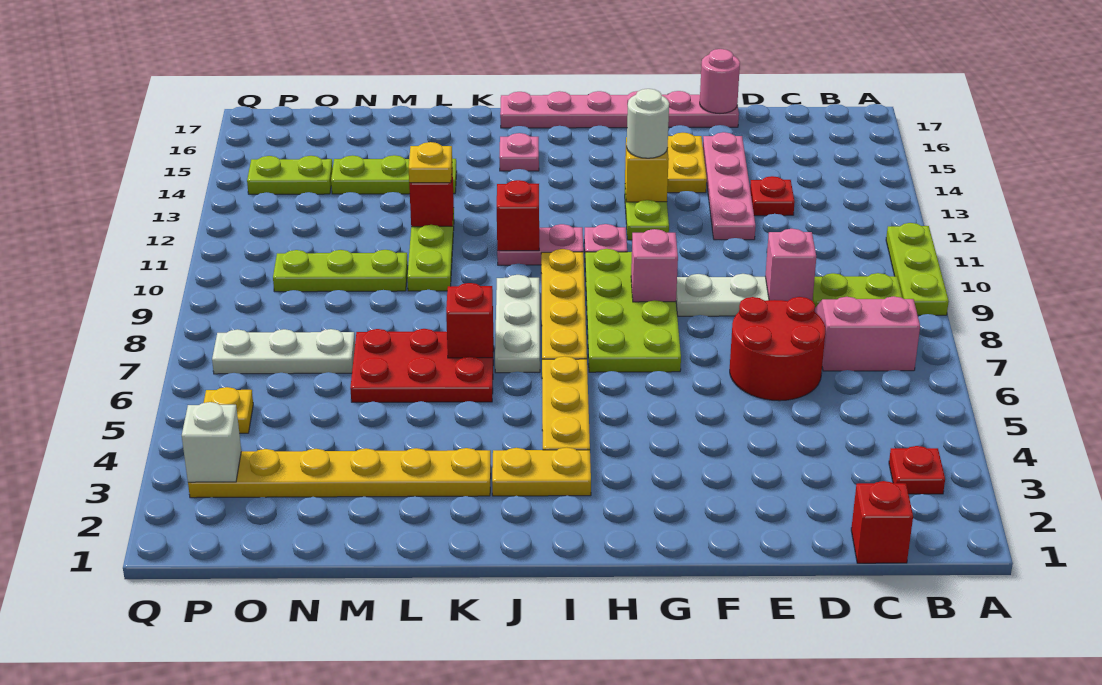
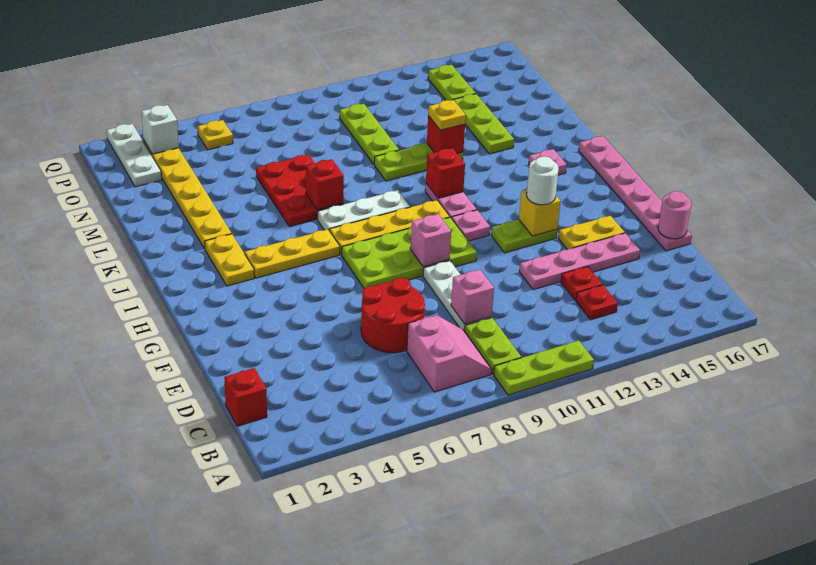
red 1x1 plate [889,446,945,494] -> red 1x1 plate moved to [576,285,618,320]
white 1x3 plate [212,329,355,374] -> white 1x3 plate moved to [107,124,162,187]

